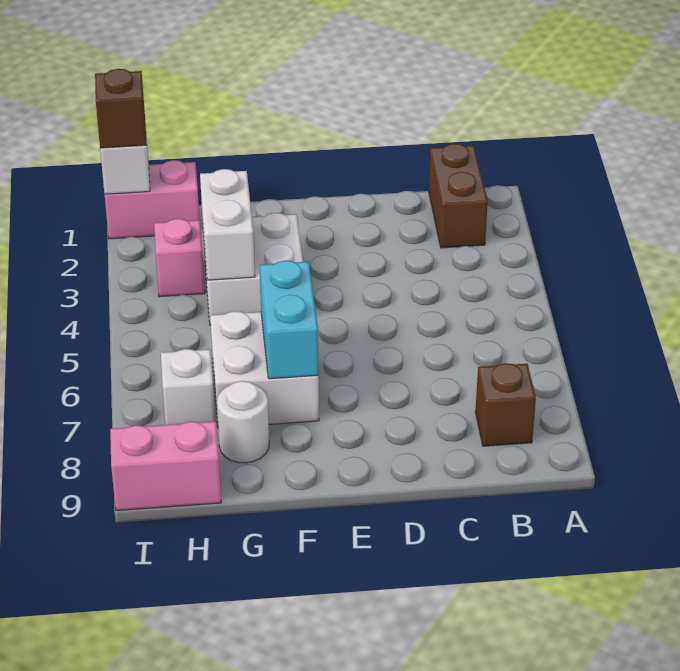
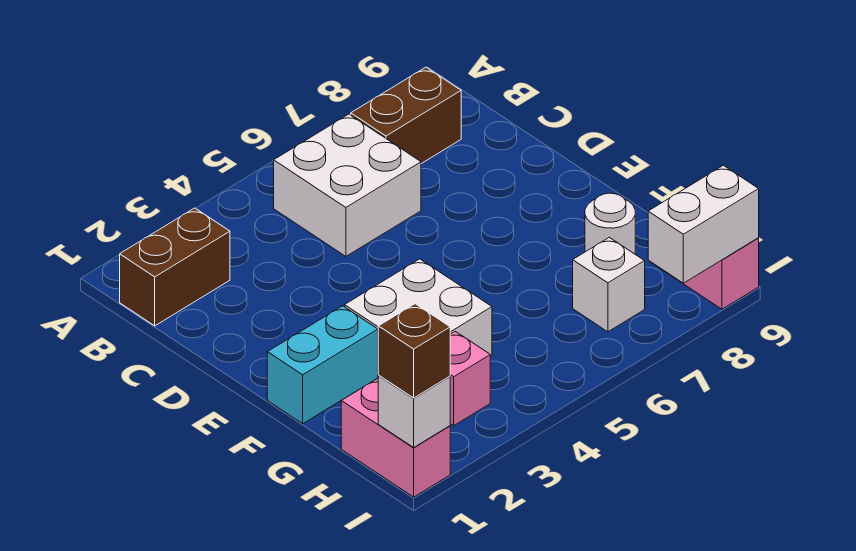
brown 1x1 brick [475,363,536,446] -> brown 1x2 brick [351,67,461,164]
white 2x2 brick [210,311,319,424] -> white 2x2 brick moved to [274,114,421,256]
cyan 1x2 brick [260,261,318,379] -> cyan 1x2 brick moved to [267,306,378,424]
white 1x2 brick [200,169,255,280] -> white 1x2 brick moved to [648,165,759,283]

